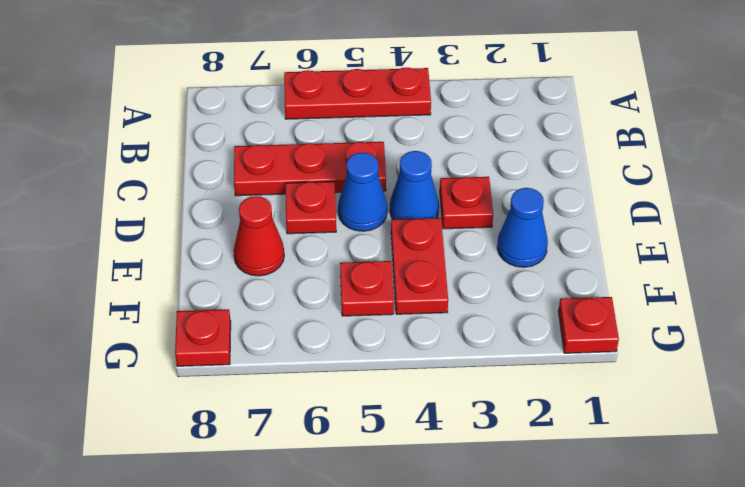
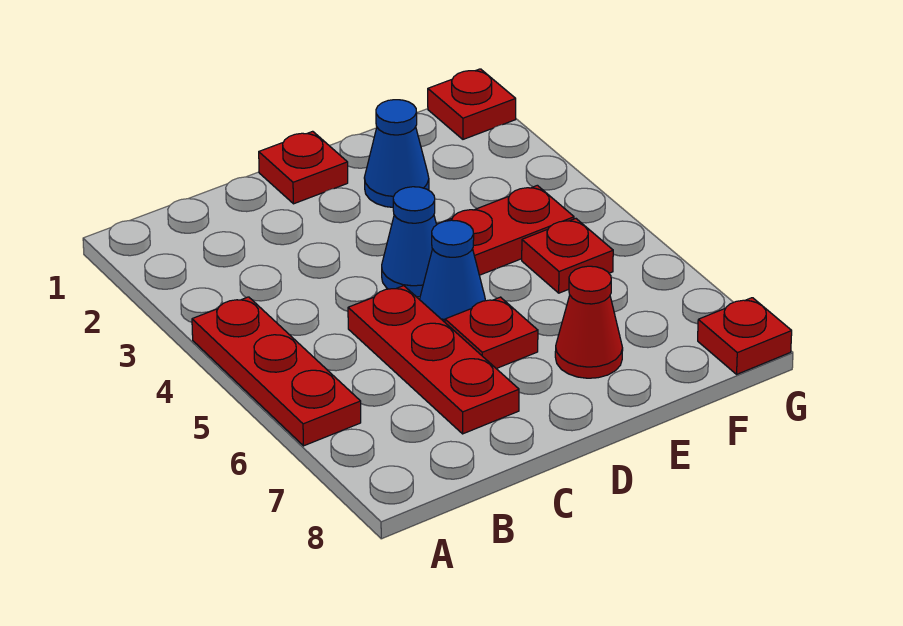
red 1x1 plate [440,177,493,229] -> red 1x1 plate moved to [259,131,348,204]

